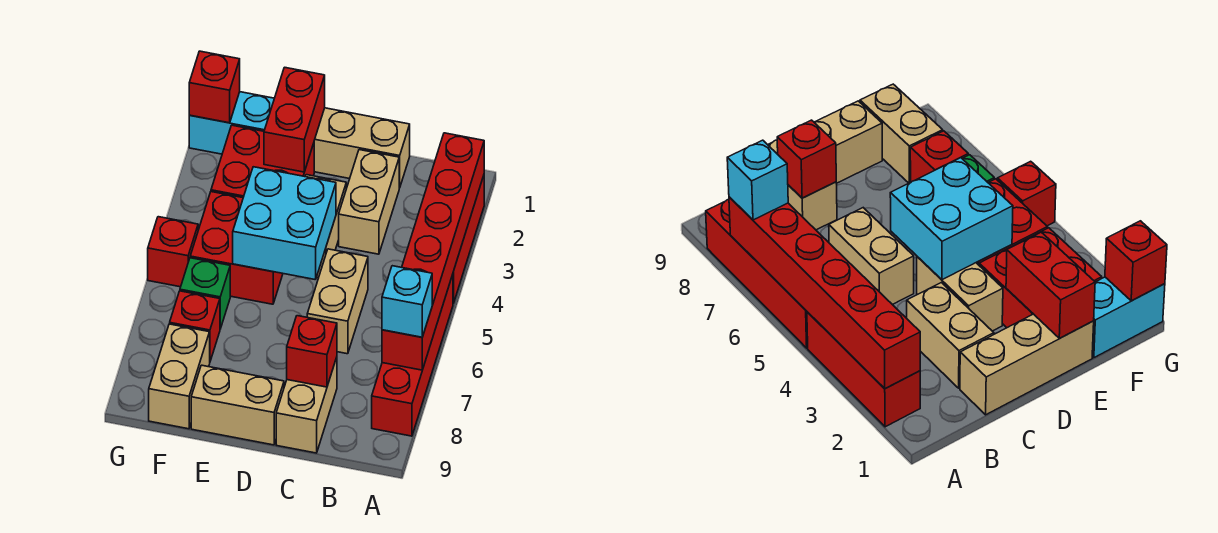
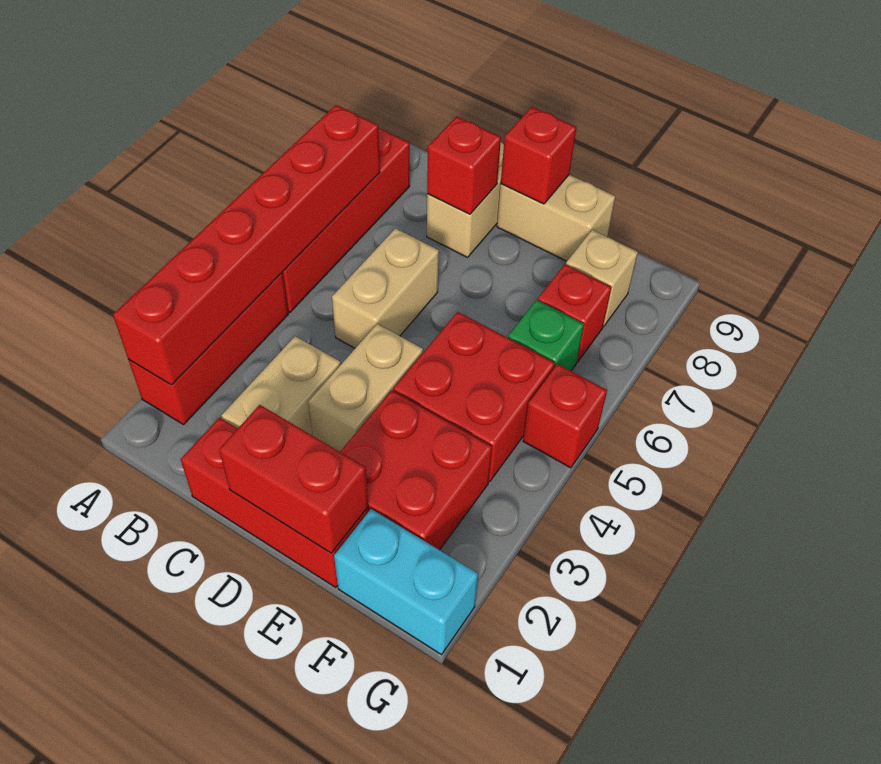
cyan 1x1 brick [382,266,432,337] -> none
tan 1x3 brick [314,108,410,188] -> red 1x3 brick [181,418,369,587]
cyan 2x2 brick [233,167,336,280] -> none
red 1x2 brick [264,67,325,172] -> red 1x2 brick turned to [219,405,368,553]
tan 1x2 brick [149,324,210,429] -> tan 1x1 brick [566,230,638,326]
red 1x1 brick [189,51,240,123] -> red 1x1 brick moved to [501,107,576,204]

